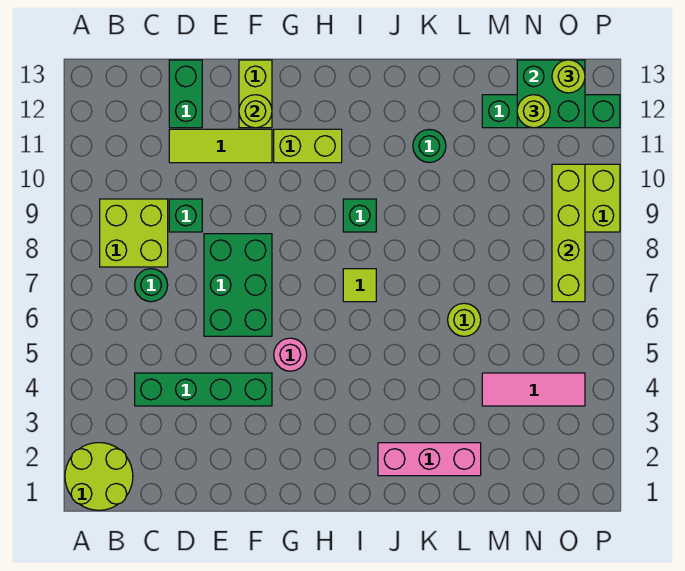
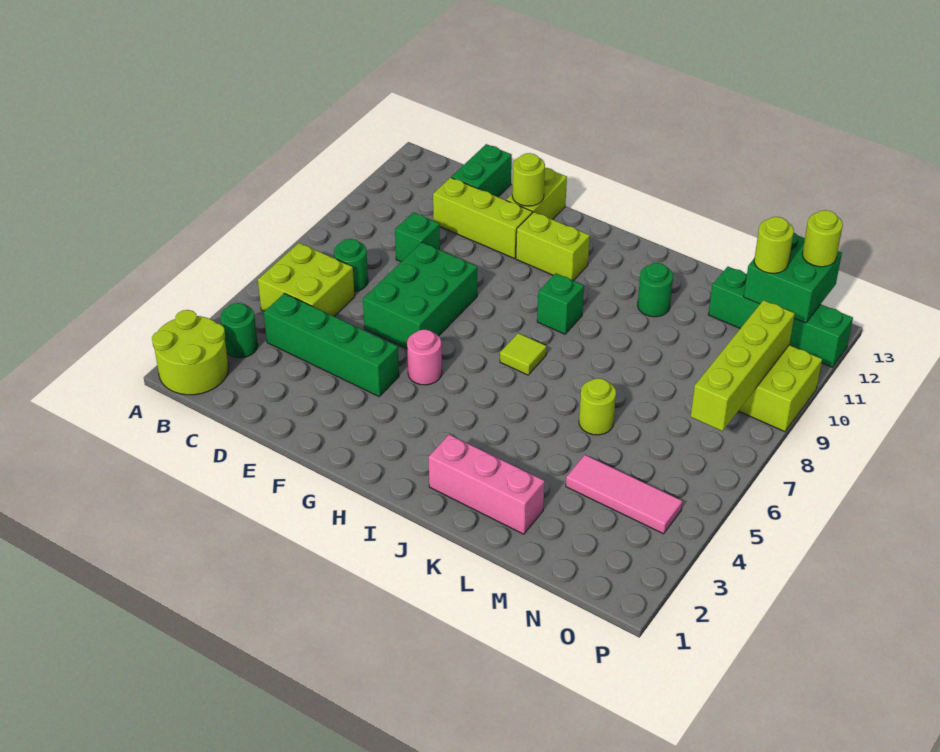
none -> green 1x1 round brick [220,303,258,358]
lime 2x2 brick [100,199,168,267] -> lime 2x2 brick moved to [258,243,355,316]
lime 1x3 tile [169,129,272,163] -> lime 1x3 brick [433,178,532,259]

